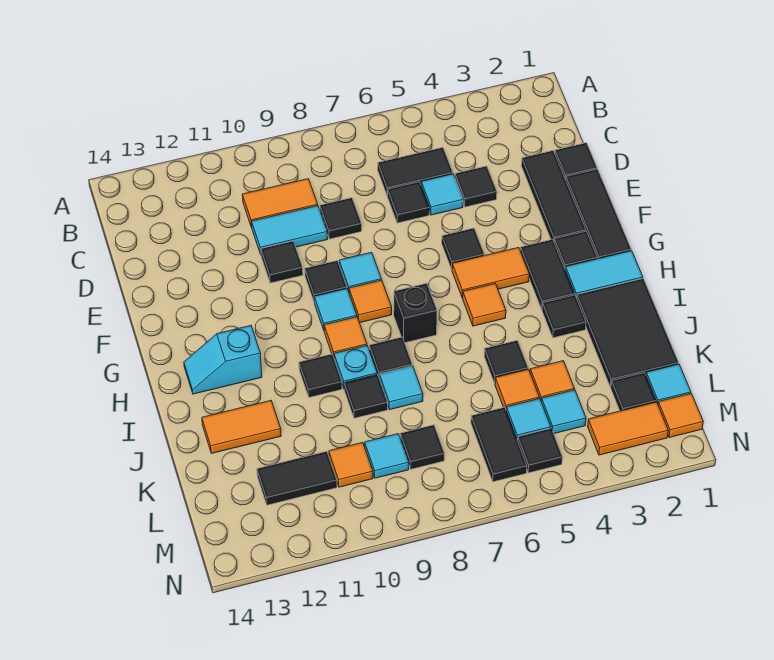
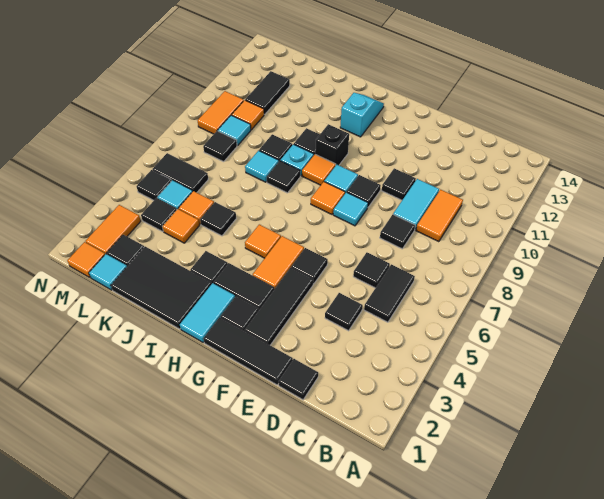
black 1x3 tile [521,151,586,240] -> black 1x3 tile turned to [245,268,313,345]
cyan 1x1 tile [421,174,463,215] -> none
black 1x1 brick [394,283,437,343] -> black 1x1 brick moved to [315,124,349,165]
orange 1x2 tile [202,401,281,453] -> orange 1x2 tile moved to [198,91,244,134]
cyan 1x1 tile [541,390,586,434] -> black 1x1 tile [141,198,177,232]

